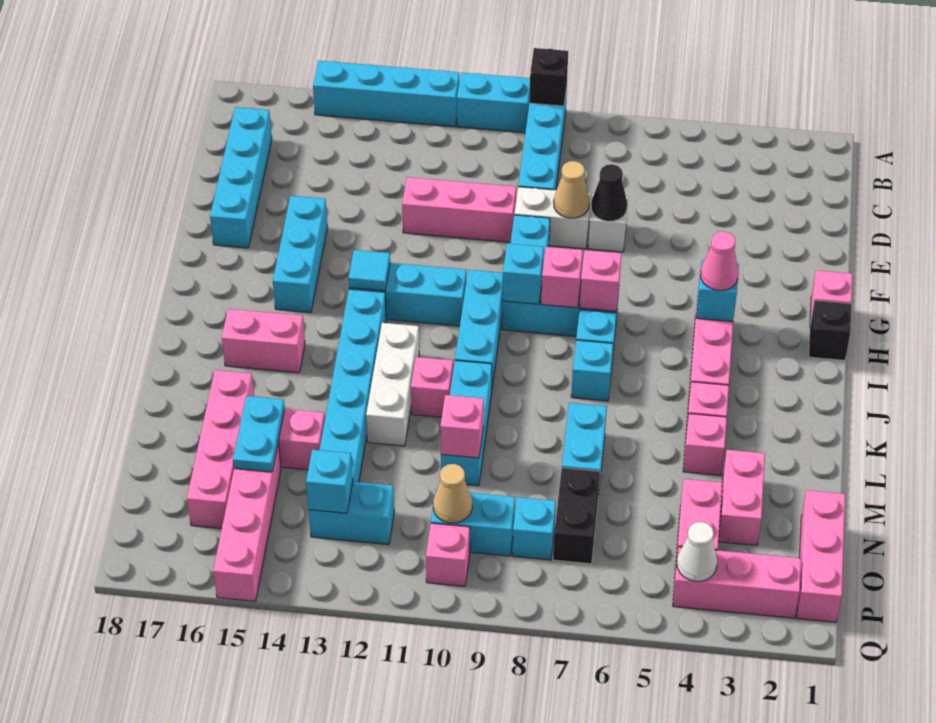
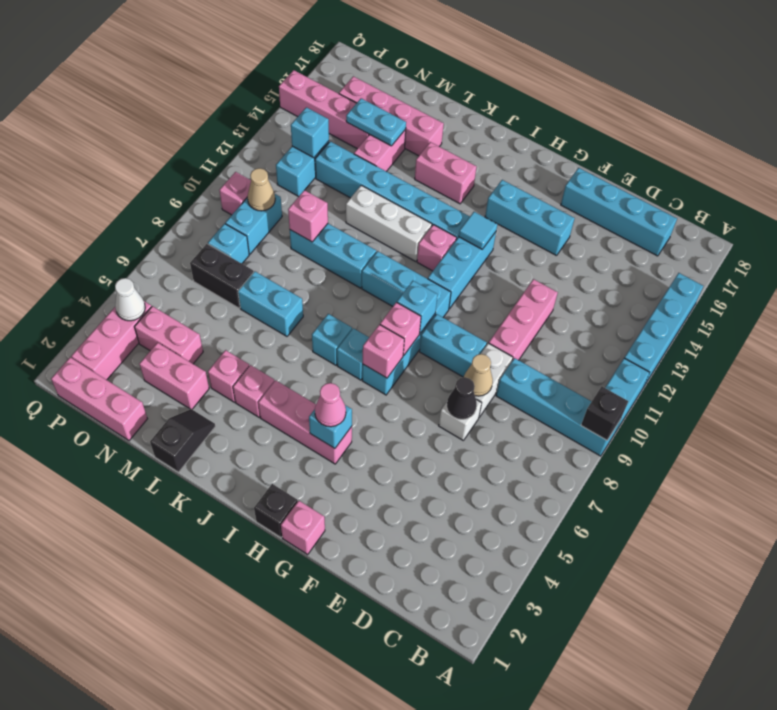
pink 1x2 brick [222,309,305,373] -> pink 1x2 brick turned to [415,142,477,204]
pink 1x1 brick [411,357,453,417] -> pink 1x1 brick moved to [417,225,457,271]
none -> black 1x2 slope [150,409,215,472]

